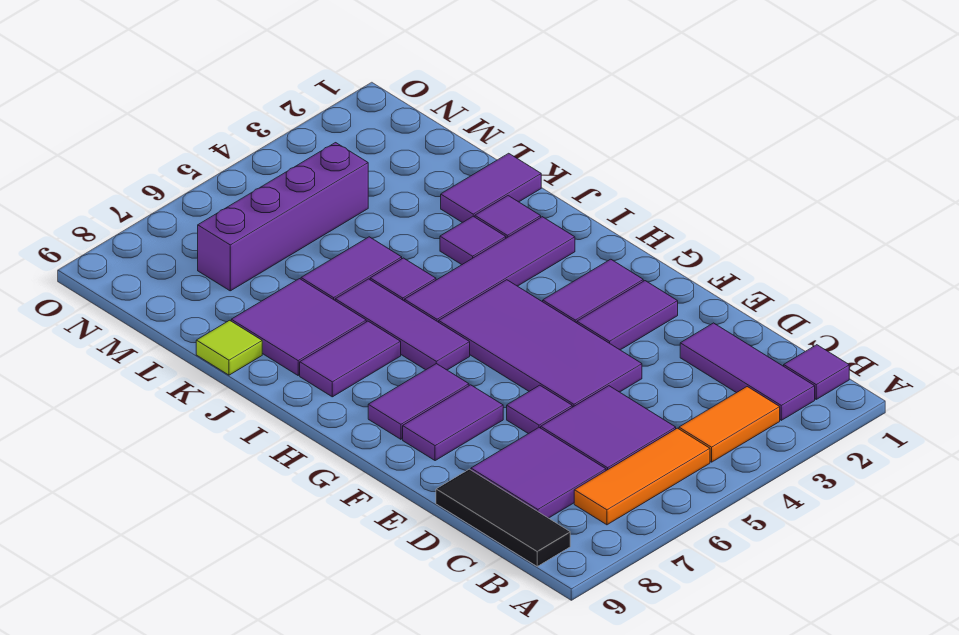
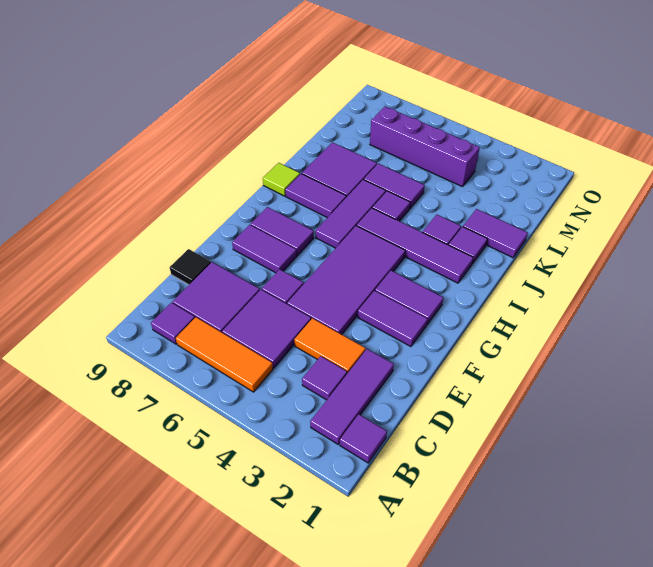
orange 1x2 tile [679,387,780,462] -> orange 1x2 tile moved to [294,318,365,373]
none -> purple 1x1 tile [151,303,195,344]
black 1x3 tile [436,469,570,566] -> black 1x1 tile [170,249,211,285]
none -> purple 1x1 tile [302,356,347,400]
lime 1x1 tile [196,320,262,375] -> lime 1x1 tile moved to [263,163,300,196]

